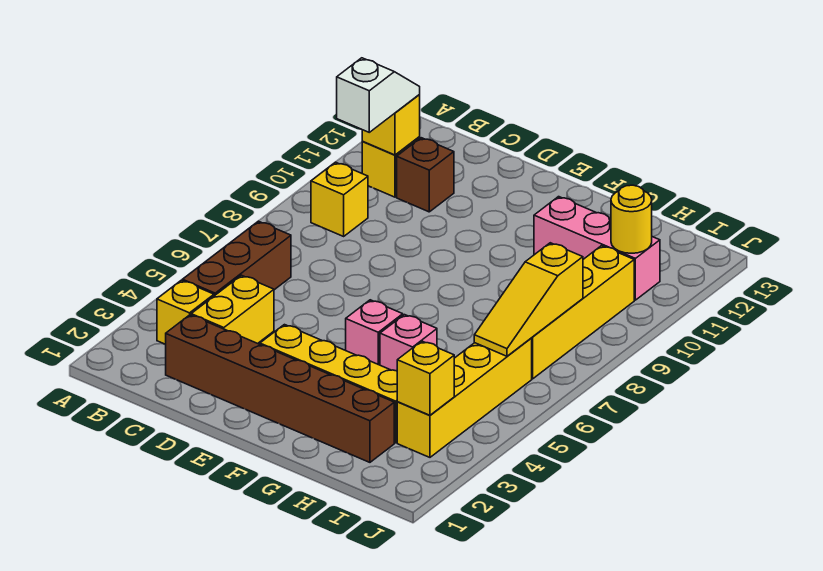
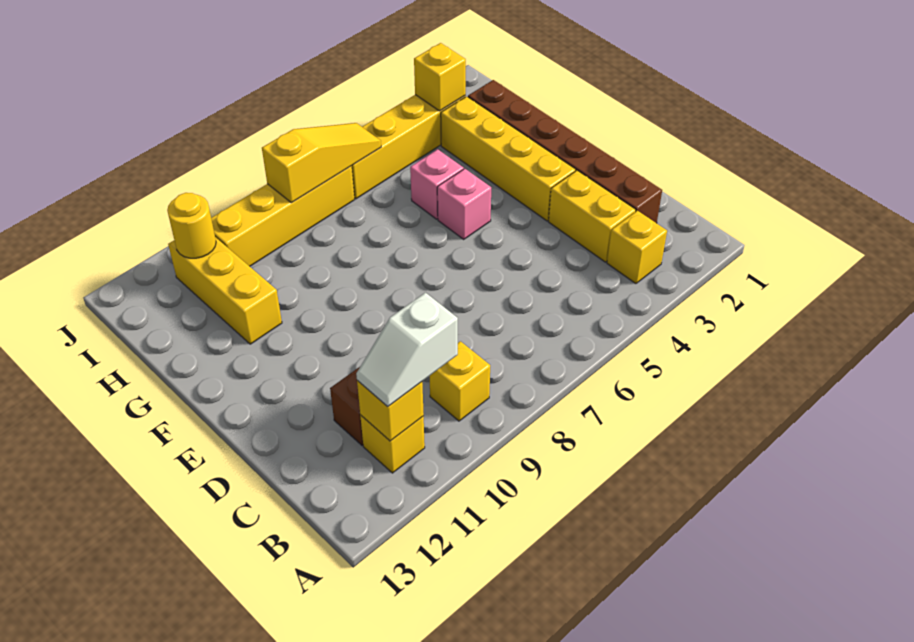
brown 1x3 brick [183,221,291,296] -> none
yellow 1x2 brick [191,275,274,344] -> yellow 1x2 brick turned to [549,170,636,262]
pink 1x3 brick [534,197,660,300] -> yellow 1x3 brick [168,237,282,344]

